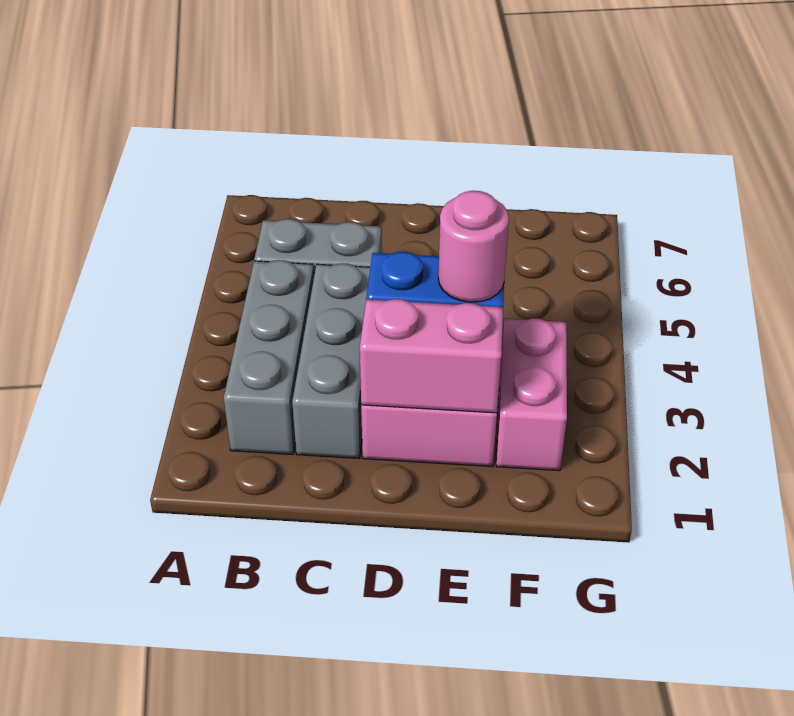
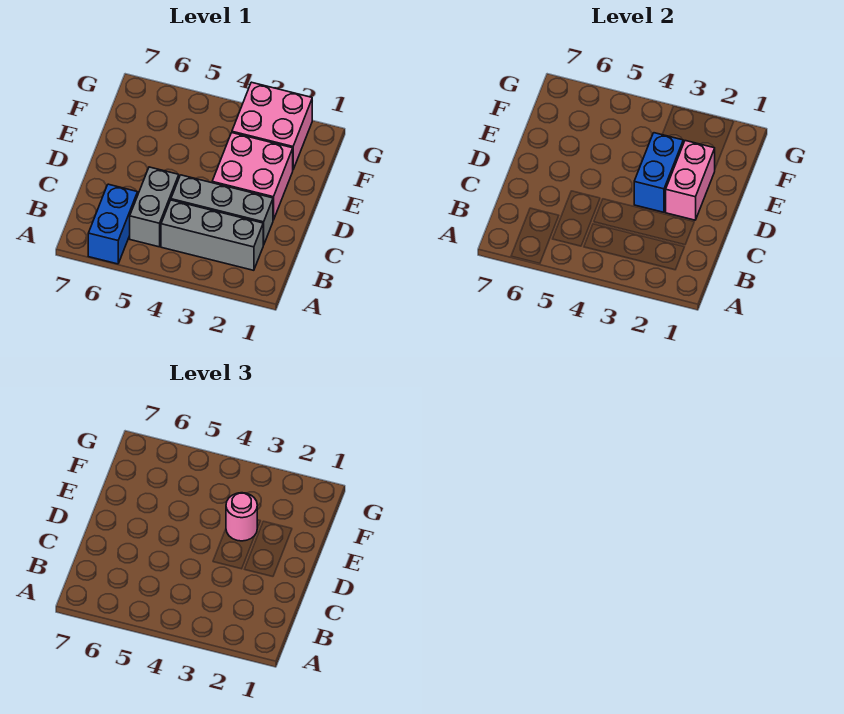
none -> blue 1x2 brick [88,184,138,264]
pink 1x2 brick [496,318,567,471] -> pink 2x2 brick [232,82,312,169]

